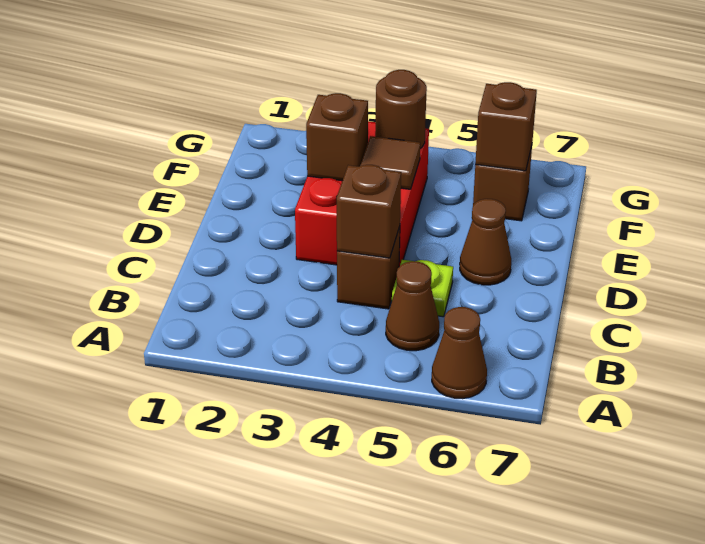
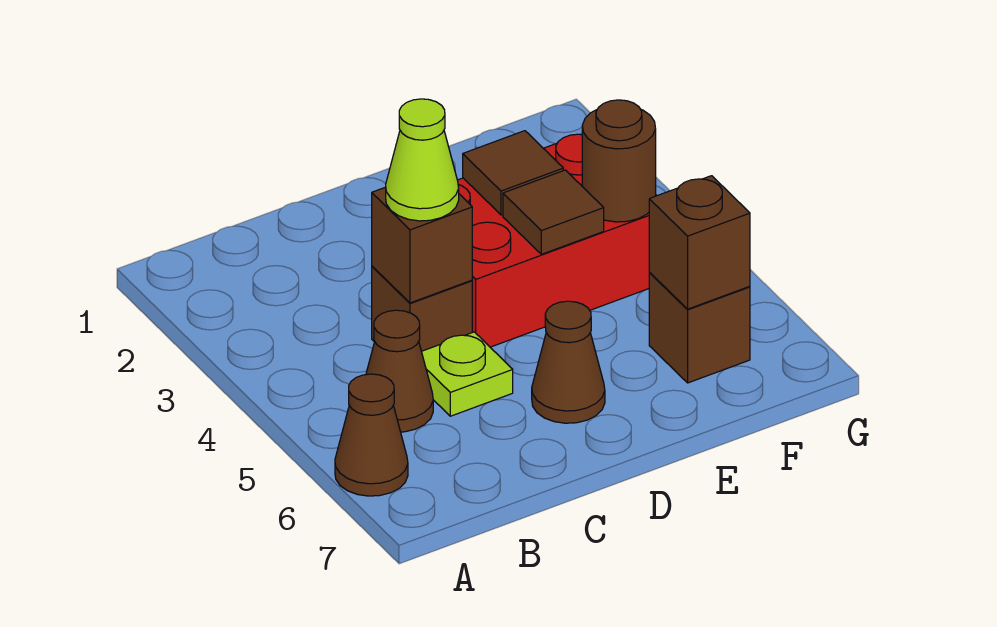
none -> lime 1x1 cone [386,99,459,221]
brown 1x1 brick [306,93,368,181] -> brown 1x1 tile [463,131,563,215]

